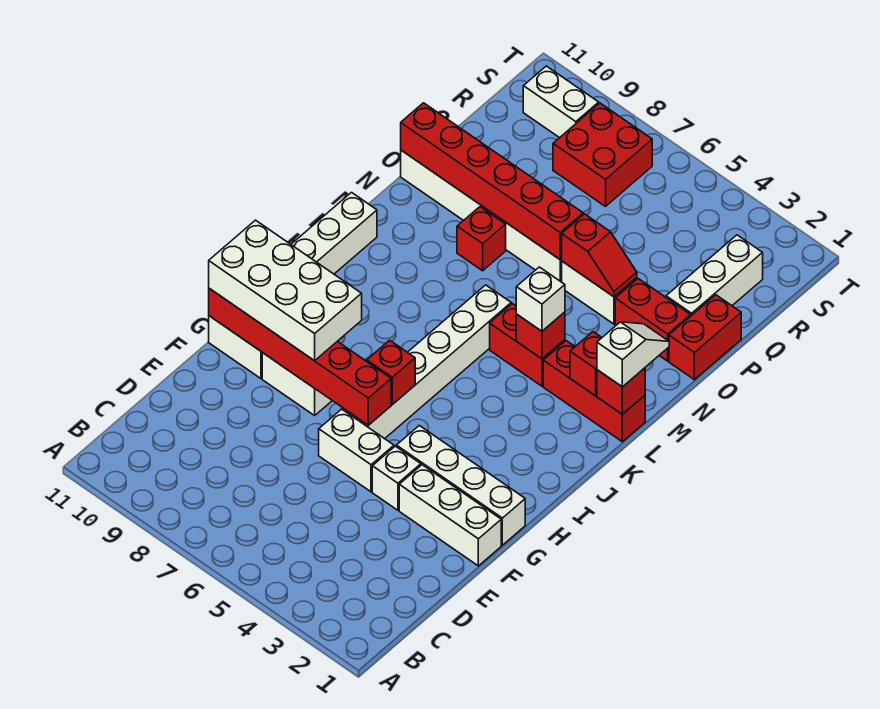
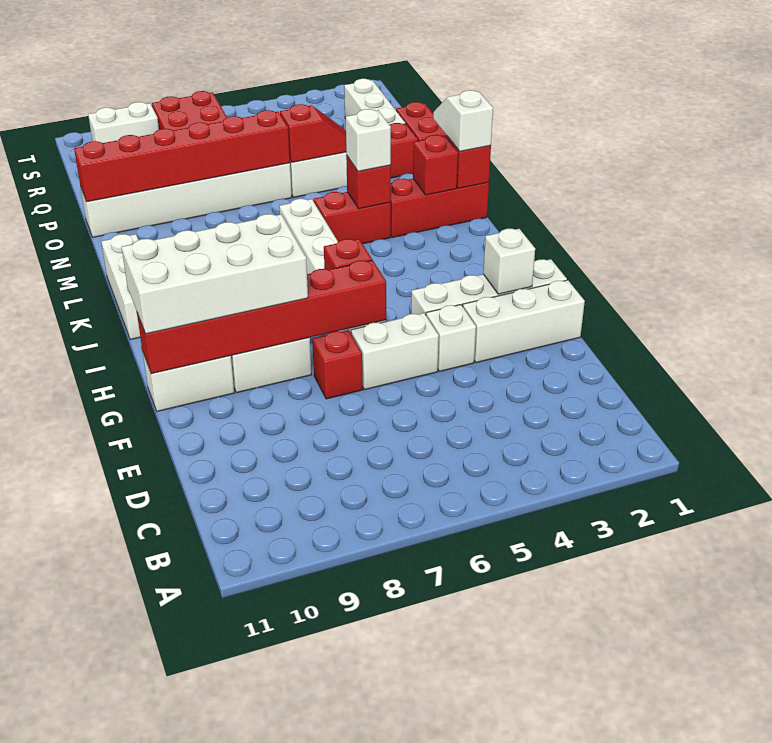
none -> white 1x1 brick [483,229,535,294]
red 1x1 brick [457,207,506,271] -> red 1x1 brick moved to [312,330,363,399]

